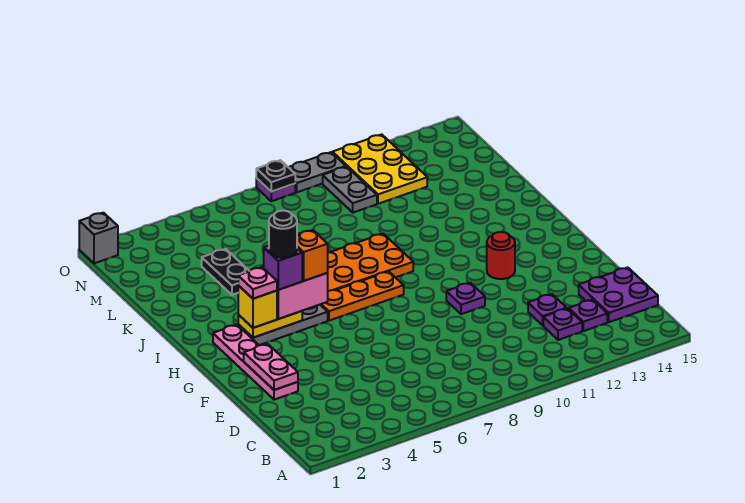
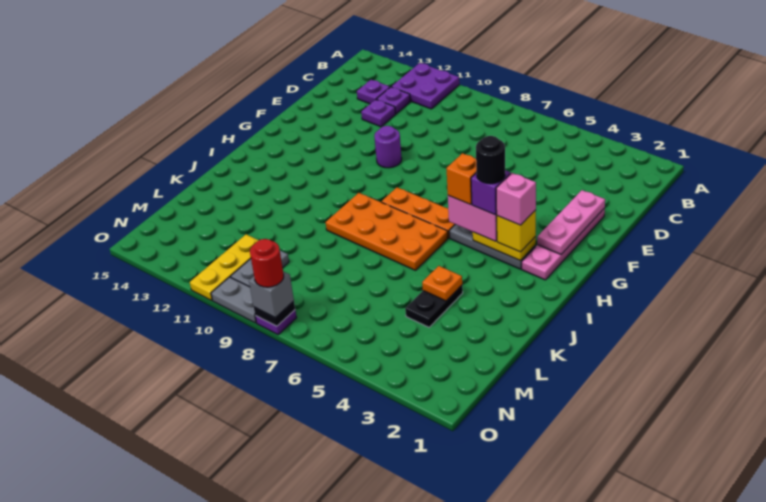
purple 2x2 plate [579,267,658,322] -> purple 2x2 plate moved to [392,63,459,109]
pink 1x2 plate [244,344,298,390] -> pink 1x3 plate [537,190,605,254]
purple 1x1 plate [446,283,485,314] -> purple 1x1 round brick [374,126,402,168]
red 1x1 round brick [487,232,515,279] -> red 1x1 round brick moved to [250,239,284,287]
pink 1x1 plate [238,267,277,299] -> pink 1x1 brick [496,173,536,225]
none -> orange 1x1 plate [422,266,462,301]
yellow 2x3 plate [332,134,427,204] -> yellow 1x3 plate [190,234,259,300]
grey 1x1 brick [79,213,118,263] -> grey 1x1 brick moved to [249,271,294,318]

